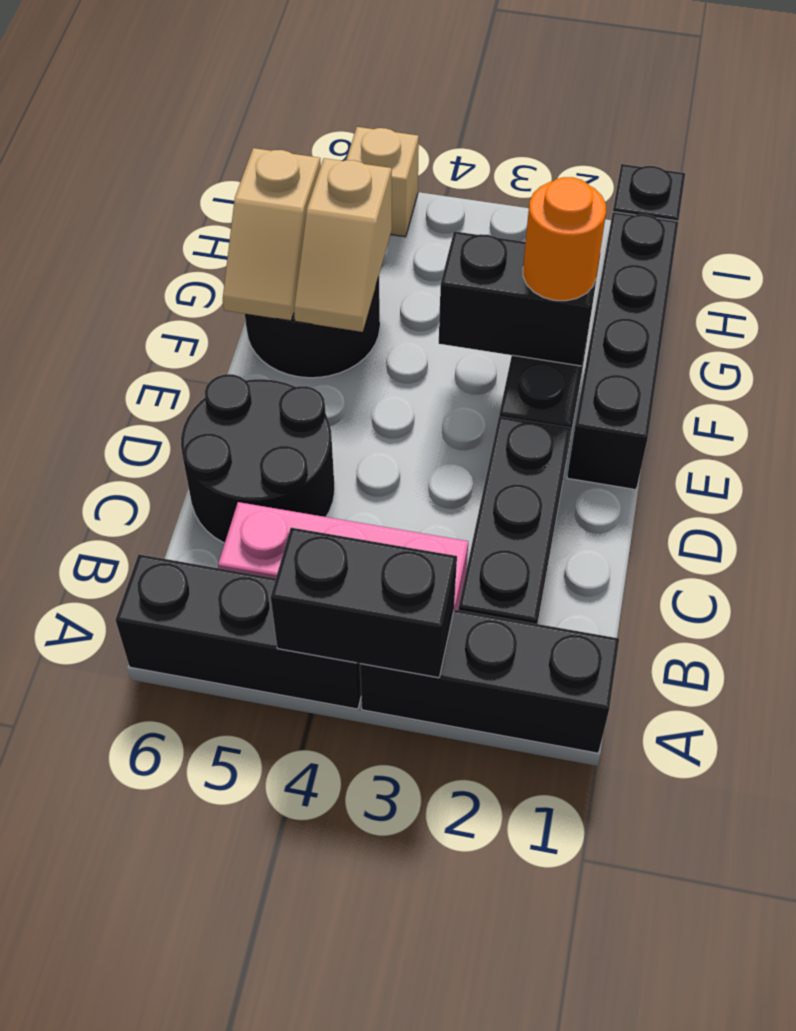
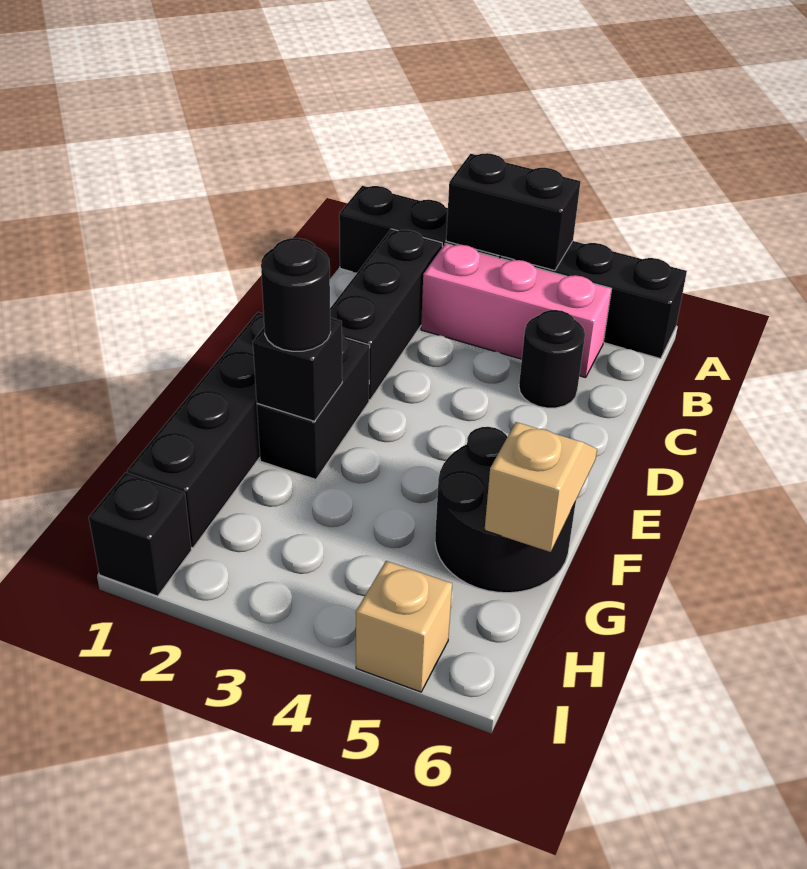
black 2x2 round brick [181,374,334,543] -> black 1x1 round brick [519,310,585,408]
black 1x2 brick [439,231,600,366] -> black 1x1 brick [253,318,342,421]
orange 1x1 round brick [523,177,606,301] -> black 1x1 round brick [261,238,331,351]
tan 1x2 slope [294,158,392,332] -> none

